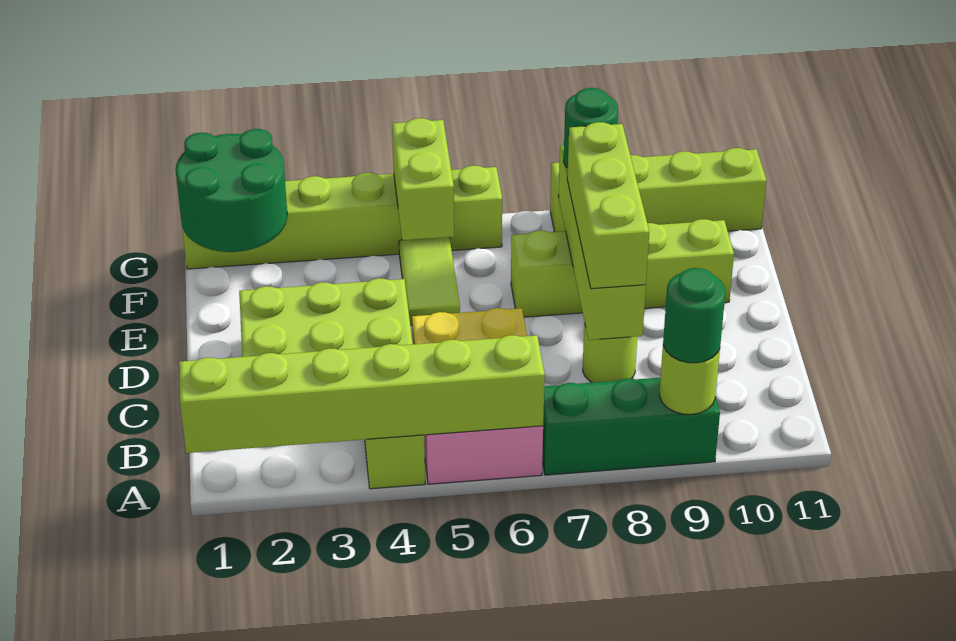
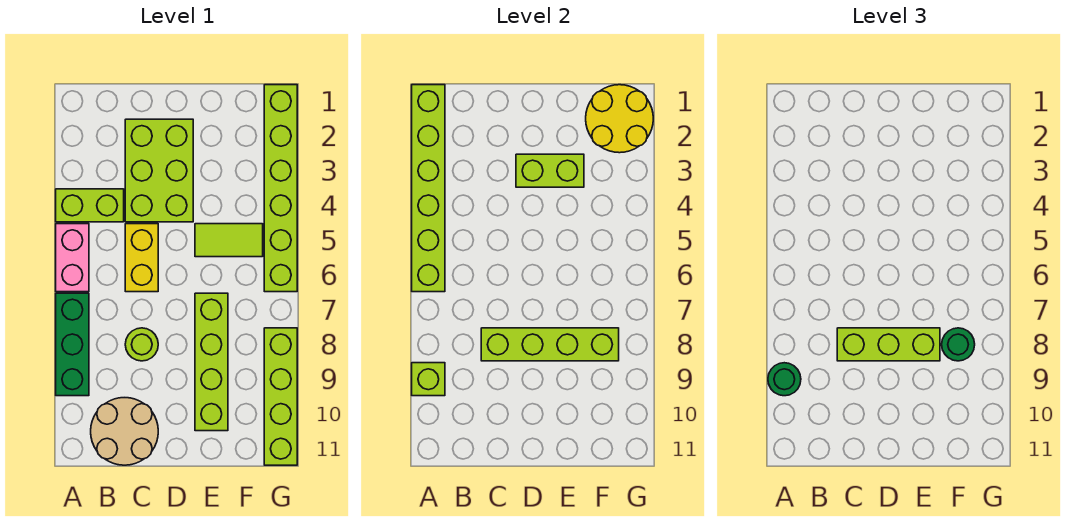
lime 1x1 round brick [660,346,720,414] -> lime 1x1 brick [412,363,445,396]
none -> tan 2x2 round brick [91,398,158,465]
green 2x2 round brick [176,129,287,252] -> yellow 2x2 round brick [586,85,653,153]
lime 1x2 brick [392,118,454,240] -> lime 1x2 brick moved to [516,154,584,187]

